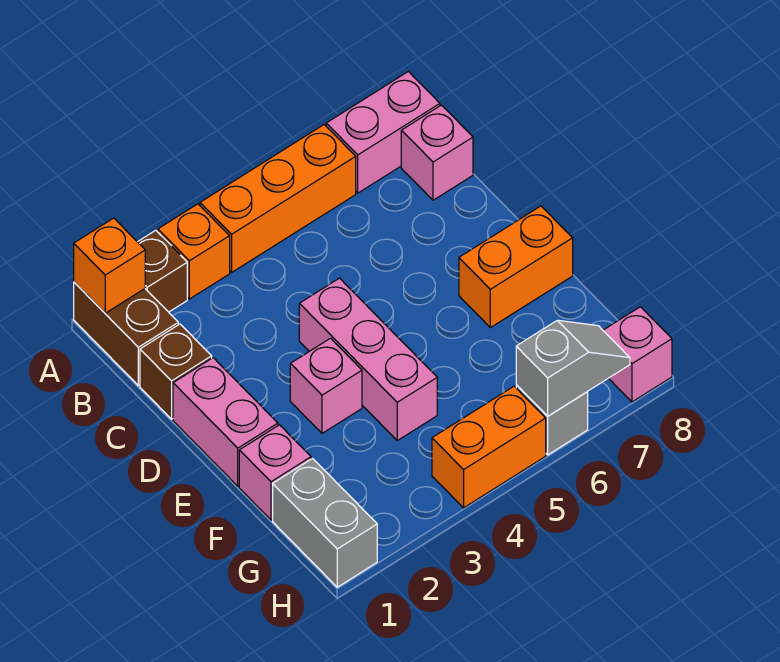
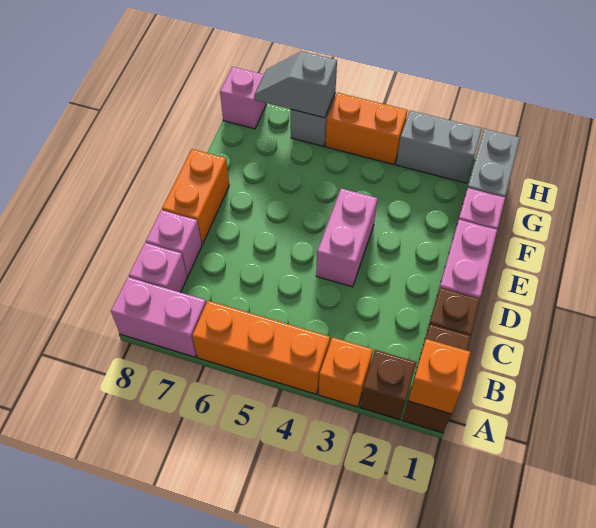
pink 1x3 brick [299,278,437,440] -> pink 1x2 brick [316,189,377,287]
pink 1x1 brick [290,338,362,433] -> pink 1x1 brick moved to [146,210,202,276]
orange 1x2 brick [459,206,573,328] -> orange 1x2 brick turned to [162,149,229,244]
none -> grey 1x2 brick [396,111,482,183]

